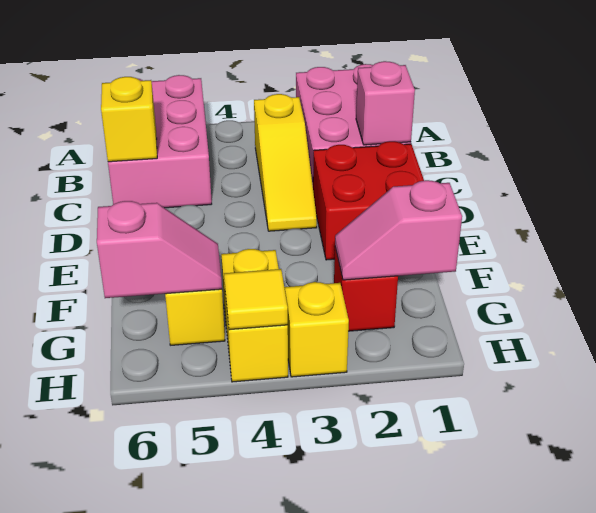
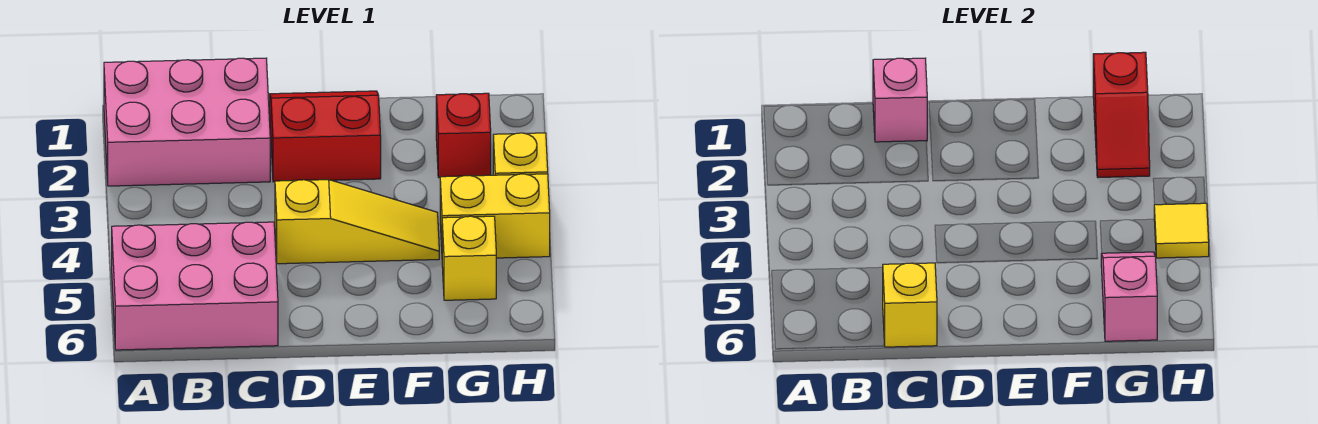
yellow 1x3 slope [254,94,317,231] -> yellow 1x3 slope moved to [275,180,439,264]
red 2x2 brick [313,141,424,260] -> red 2x2 slope [269,91,381,182]
pink 1x2 slope [335,180,462,280] -> red 1x2 slope [1093,52,1150,177]

